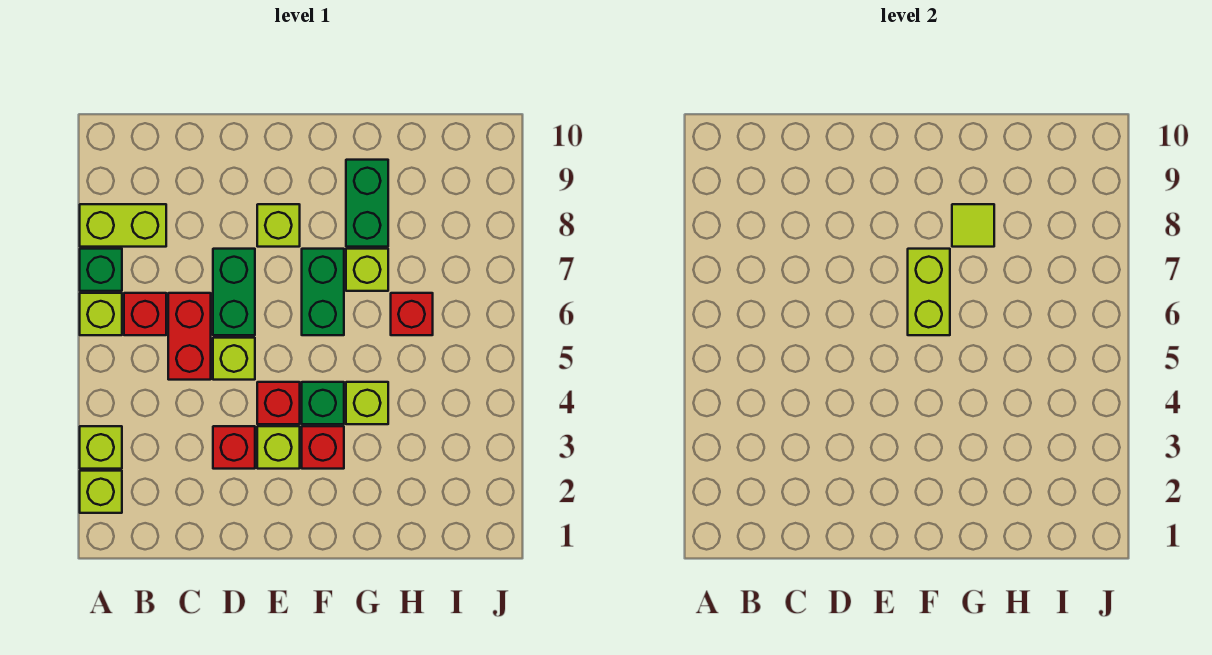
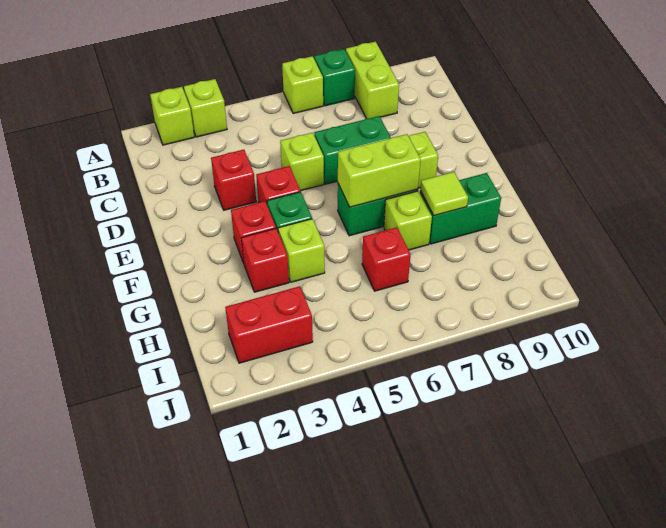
red 1x1 brick [124,293,166,335] -> red 1x1 brick moved to [242,228,289,292]
red 1x2 brick [168,293,211,380] -> red 1x2 brick moved to [225,286,313,363]
lime 1x1 brick [257,426,300,469] -> none

